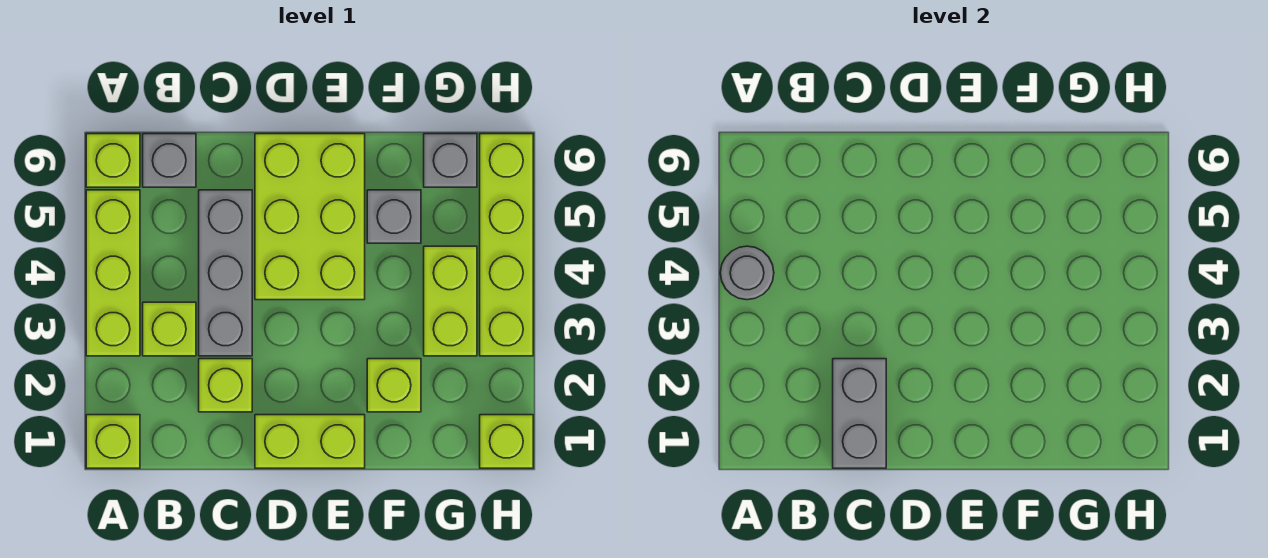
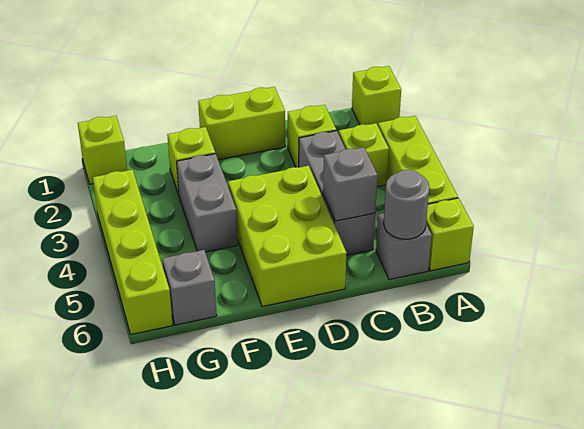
grey 1x1 round brick [720,246,774,300] -> grey 1x1 round brick moved to [384,170,429,239]
grey 1x2 brick [833,359,886,468] -> grey 1x2 brick moved to [177,154,238,252]
grey 1x1 brick [367,190,421,243] -> grey 1x1 brick moved to [323,147,377,221]
lime 1x2 brick [424,246,477,356] -> none

